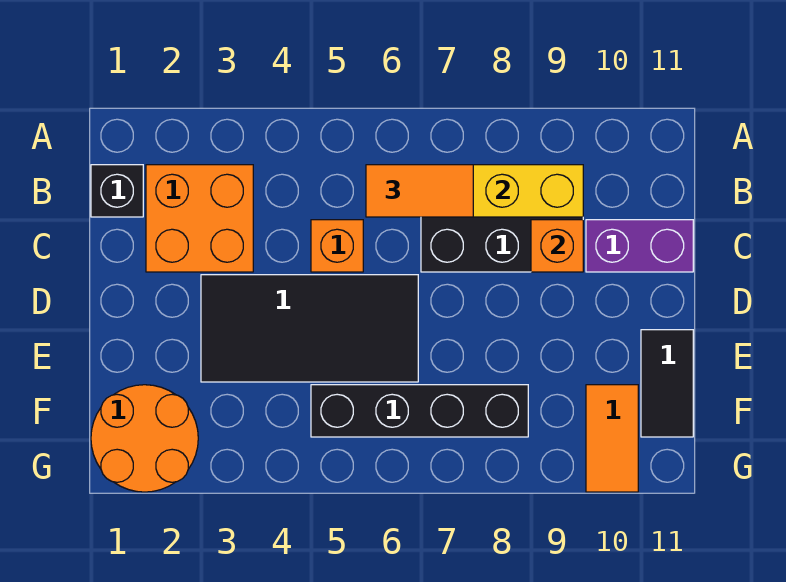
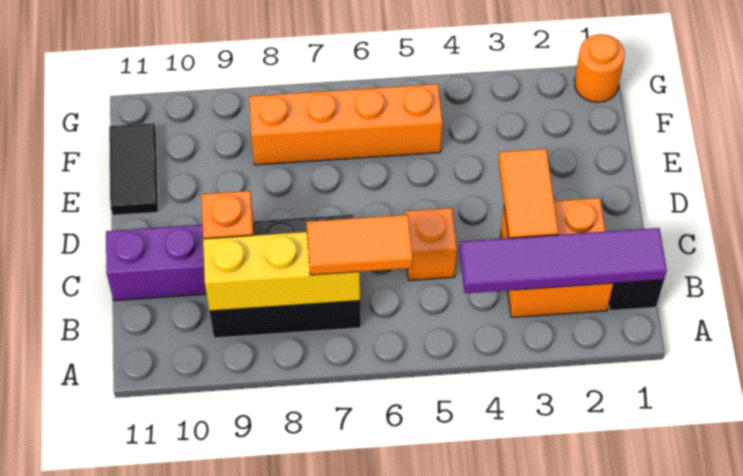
none -> purple 1x4 tile [460,228,667,293]
black 2x4 tile [201,275,418,382] -> none
orange 2x2 round brick [91,385,198,492] -> orange 1x1 round brick [575,34,625,102]
black 1x4 brick [311,385,528,437] -> orange 1x4 brick [249,84,443,165]
orange 1x2 tile [586,385,638,492] -> orange 1x2 tile moved to [499,149,559,238]

